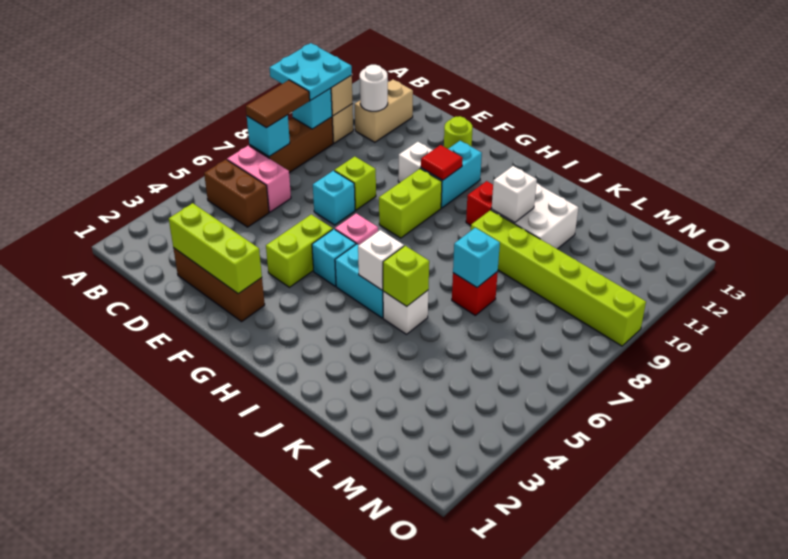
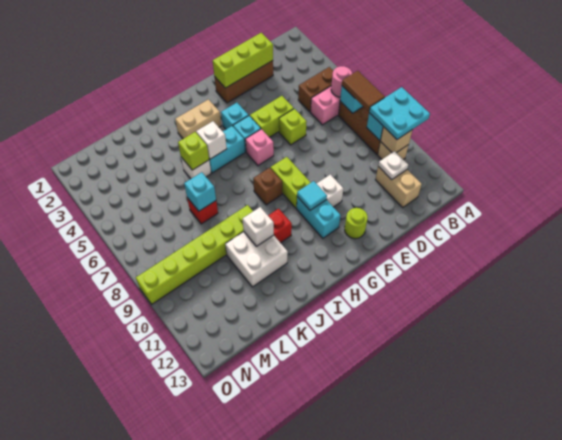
none -> pink 1x1 round brick [331,66,352,97]
white 1x1 round brick [360,65,388,111] -> white 1x1 plate [378,151,408,180]
cyan 1x1 brick [313,171,355,225] -> cyan 1x1 brick moved to [221,103,249,129]
lime 1x1 brick [334,156,376,210] -> lime 1x1 brick moved to [279,109,307,145]
lime 1x2 brick [266,214,333,287] -> lime 1x2 brick turned to [250,96,294,137]
red 1x1 tile [421,145,463,180] -> cyan 1x1 tile [297,181,327,210]
none -> tan 1x2 brick [175,99,221,139]
none -> brown 1x1 brick [253,168,282,205]

